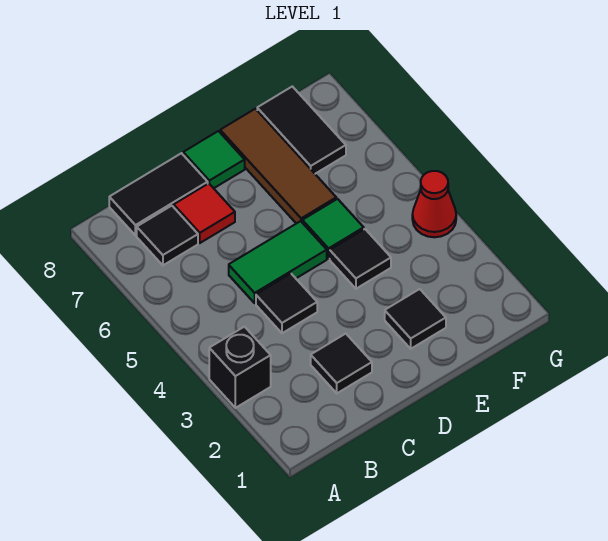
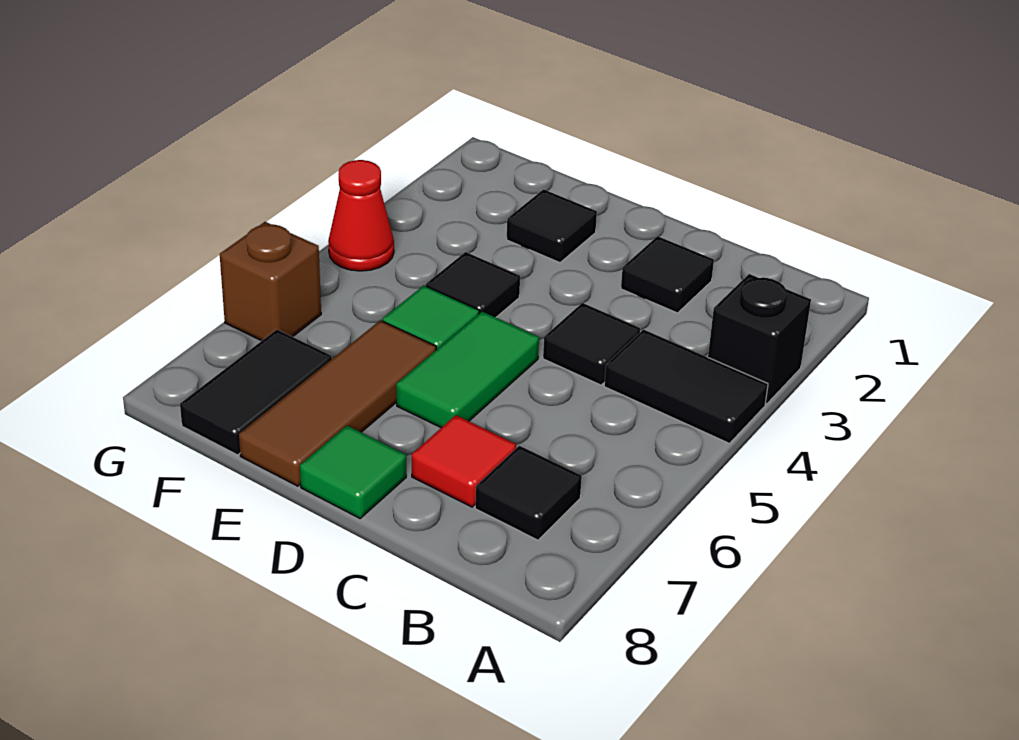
black 1x2 tile [109,153,208,235] -> black 1x2 tile moved to [604,329,768,443]
green 1x2 tile [229,221,327,303] -> green 1x2 tile turned to [396,312,539,428]
none -> brown 1x1 brick [220,222,321,341]

